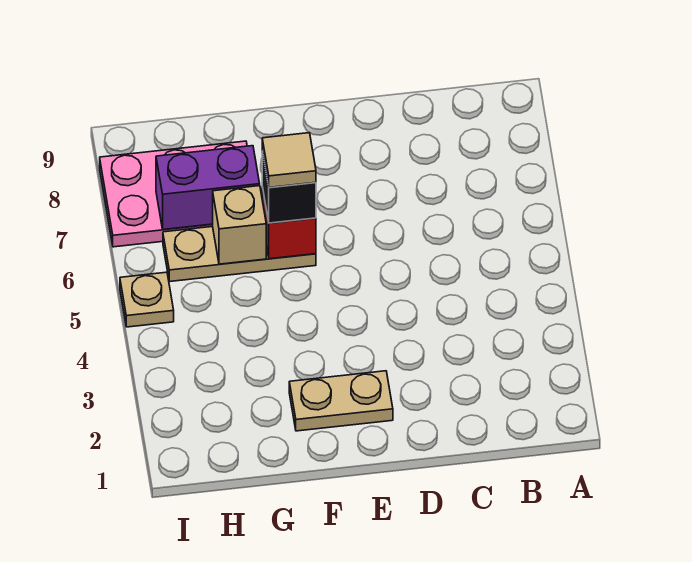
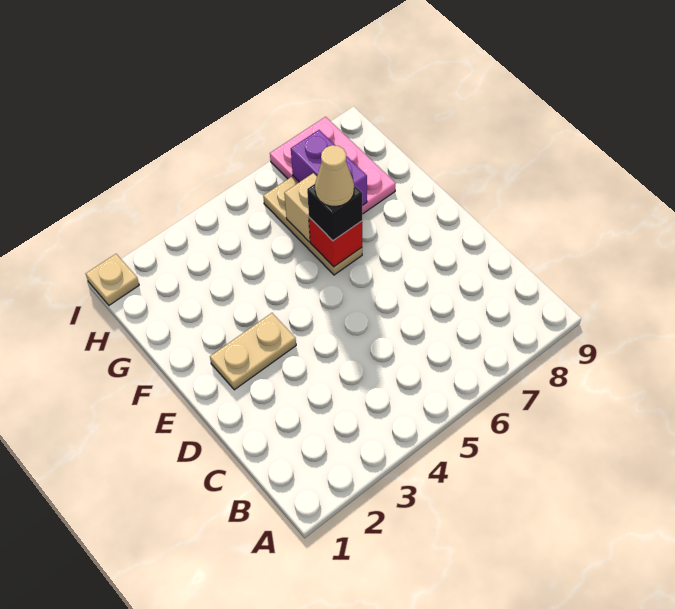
tan 1x2 plate [289,371,393,431] -> tan 1x2 plate turned to [210,313,296,390]
tan 1x1 tile [262,133,316,187] -> tan 1x1 cone [315,145,354,207]
tan 1x1 plate [120,272,174,327] -> tan 1x1 plate moved to [86,254,139,305]

